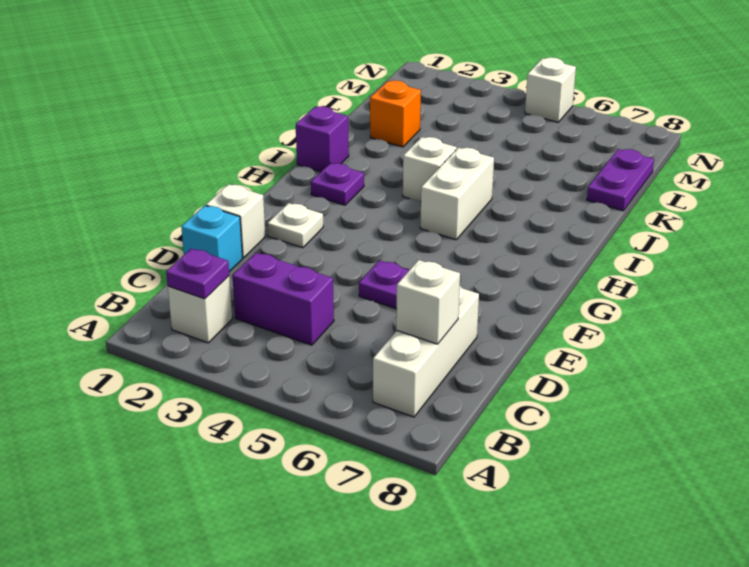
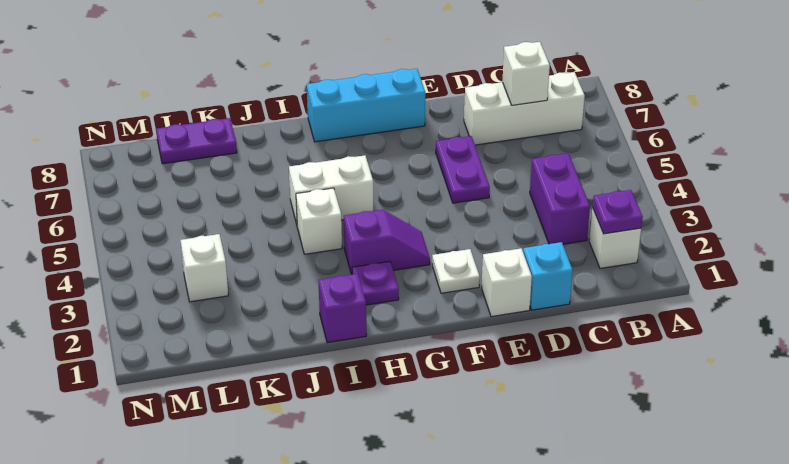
none -> cyan 1x3 brick [307,69,425,142]
none -> purple 1x2 slope [344,210,430,274]
orange 1x1 brick [370,81,421,147] -> none
white 1x1 brick [525,57,576,122] -> white 1x1 brick moved to [180,234,228,302]

